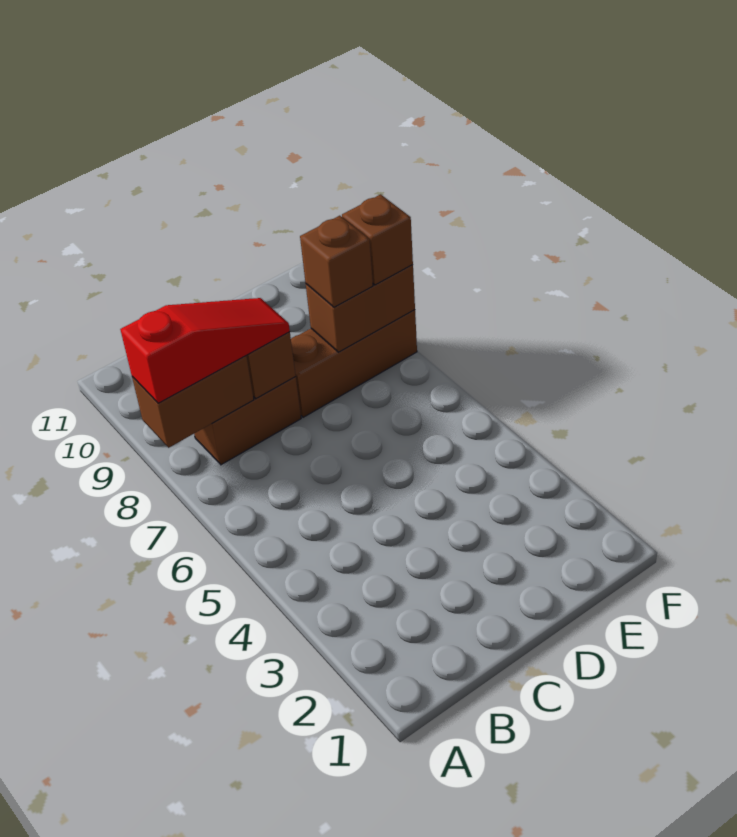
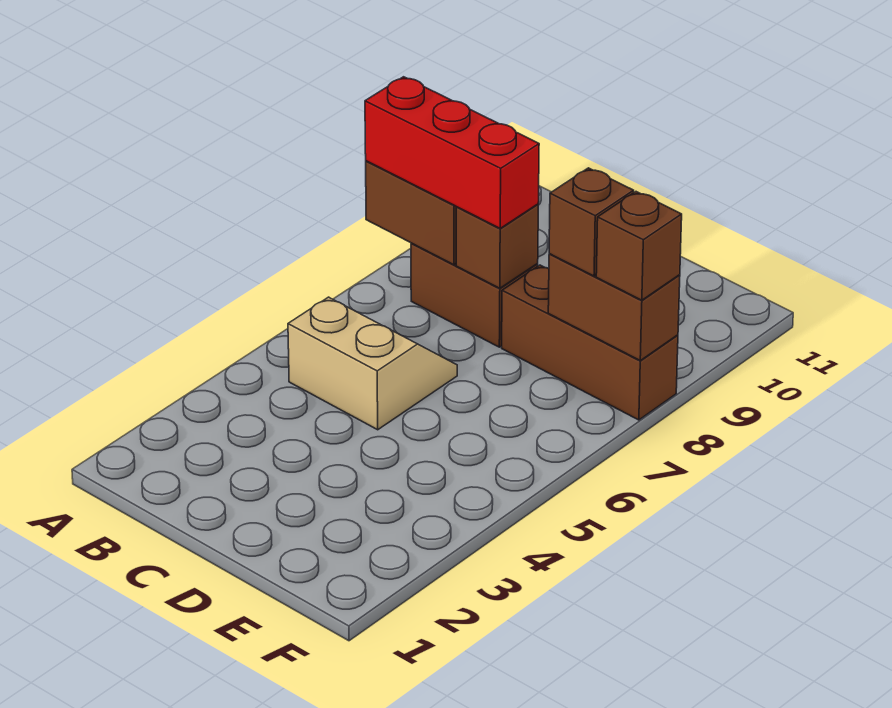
red 1x3 slope [120,298,290,403] -> red 1x3 brick [365,77,539,228]
none -> tan 2x2 slope [288,297,457,430]

